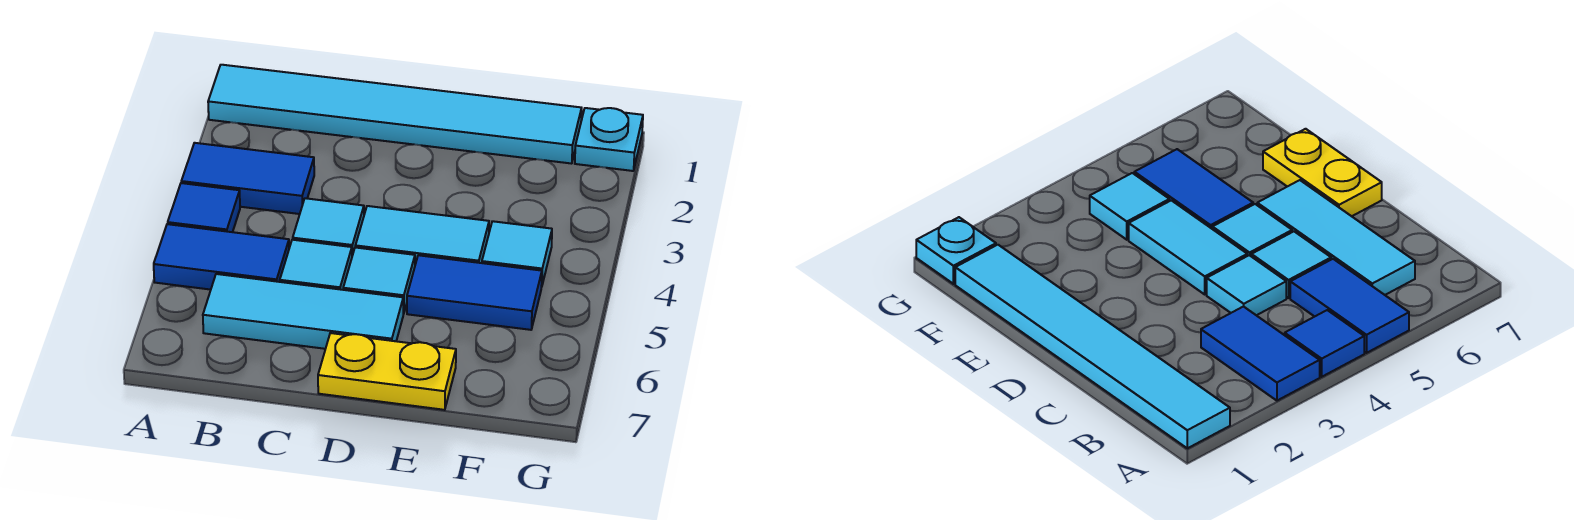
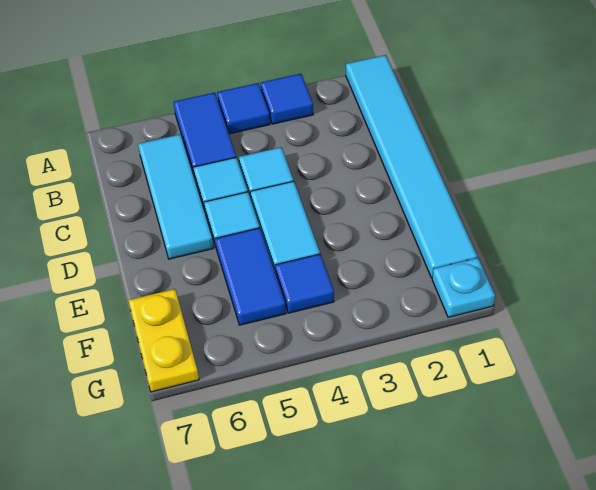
blue 1x2 tile [181,143,314,214] -> blue 1x1 tile [261,74,313,124]
yellow 1x2 plate [318,333,456,410] -> yellow 1x2 plate moved to [128,289,199,392]
cyan 1x1 tile [482,221,552,287] -> blue 1x1 tile [275,254,334,313]

